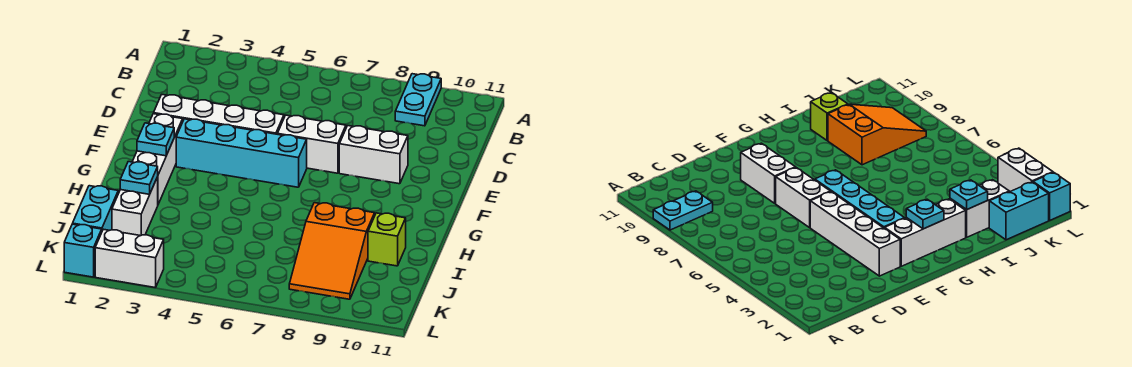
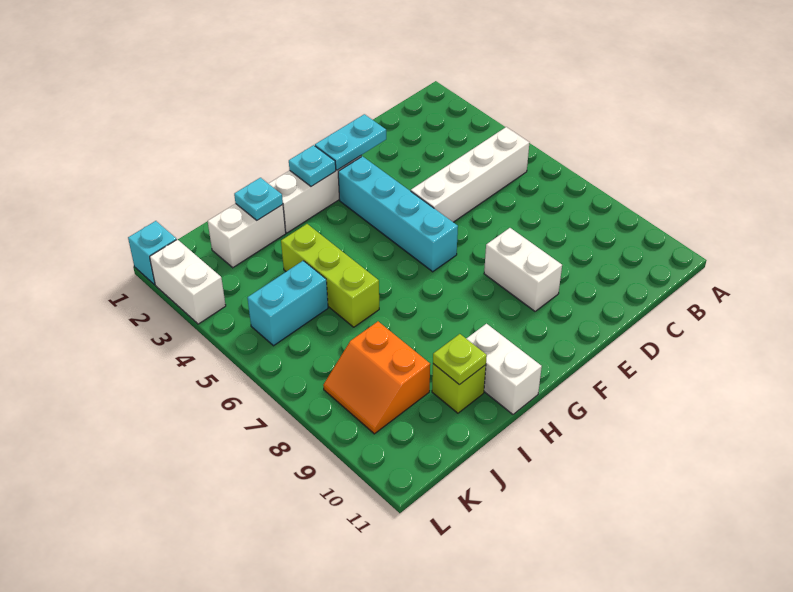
cyan 1x2 plate [395,74,441,126] -> cyan 1x2 plate moved to [315,114,386,170]
white 1x4 brick [154,95,284,134] -> white 1x4 brick turned to [411,127,529,222]
white 1x2 brick [278,115,346,173] -> white 1x2 brick moved to [466,324,542,414]
none -> lime 1x3 brick [281,224,379,327]
orange 2x3 slope [289,203,375,299] -> orange 2x2 slope [323,322,430,434]
none -> lime 1x1 plate [433,334,487,385]
cyan 1x2 brick [73,186,118,231] -> cyan 1x2 brick moved to [248,261,328,346]

